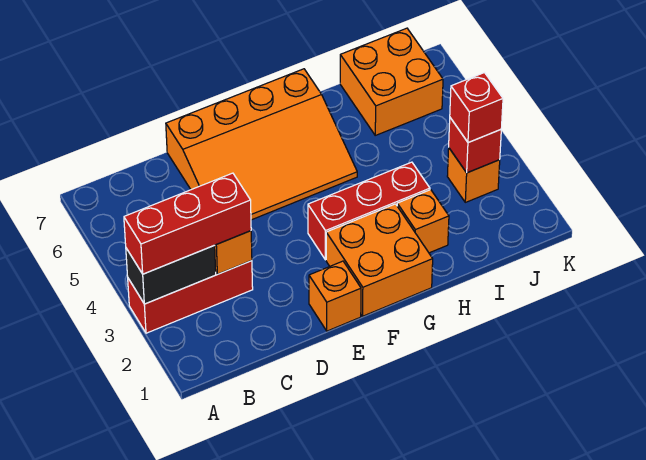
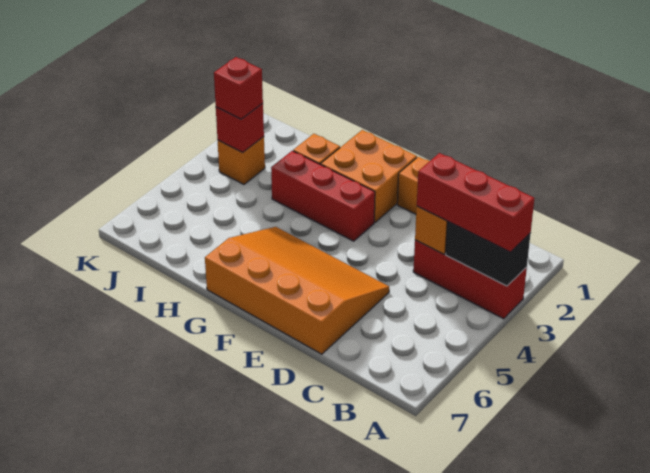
orange 2x2 brick [340,28,443,135] -> none

